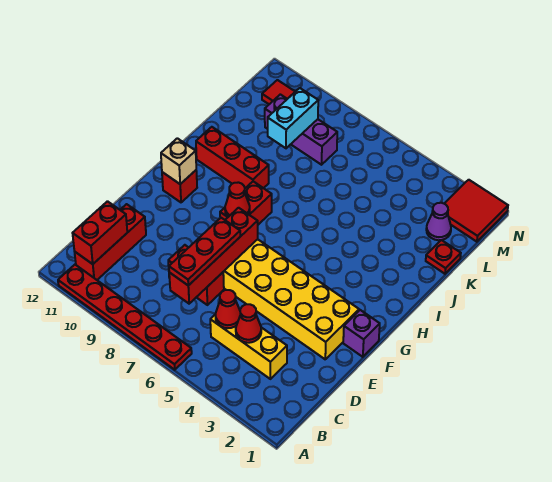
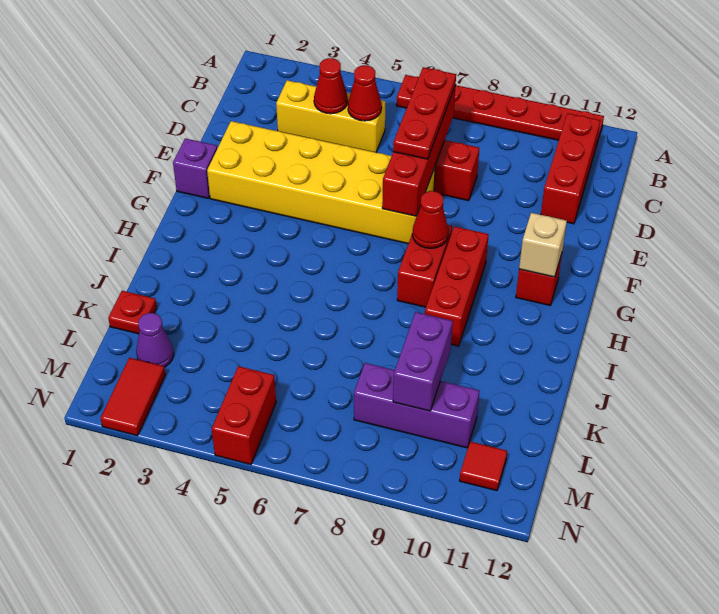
red 1x2 brick [73,201,127,264] -> red 1x2 brick moved to [212,366,276,464]
red 1x3 brick [196,127,269,188] -> red 1x3 brick turned to [425,226,489,346]
cyan 1x2 brick [268,88,318,148] -> purple 1x2 brick [393,312,453,411]
red 2x2 tile [444,180,508,242] -> red 1x2 tile [101,358,165,436]

